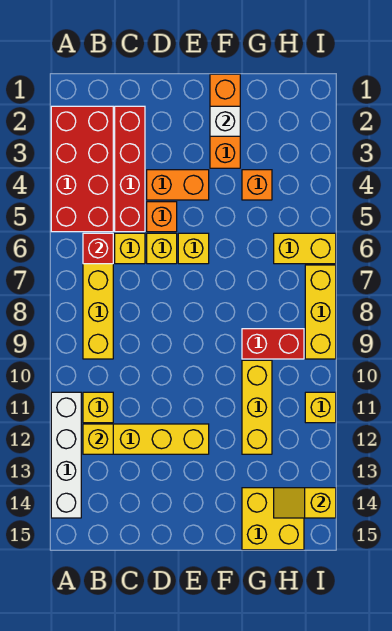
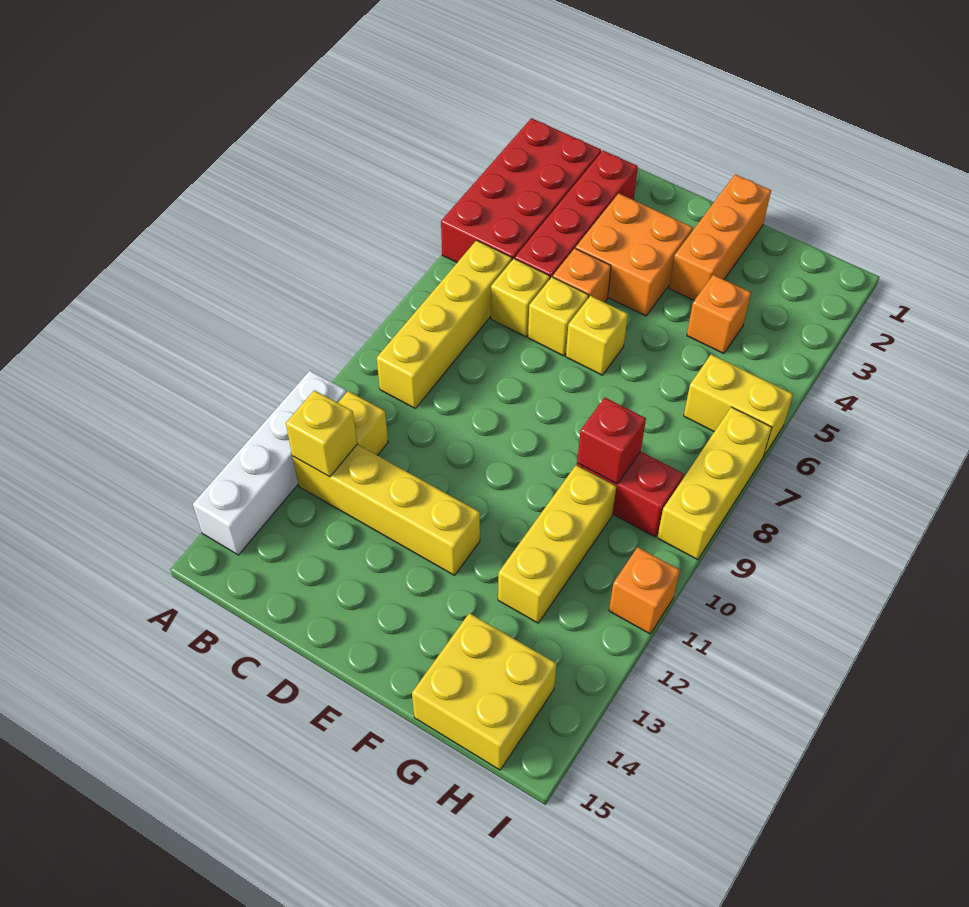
red 1x1 brick [83,233,113,264] -> red 1x1 brick moved to [577,397,646,484]
orange 1x2 brick [147,170,209,200] -> orange 2x2 brick [576,193,693,316]
white 1x1 brick [210,106,240,136] -> none
yellow 1x2 slope [274,488,336,518] -> none
yellow 1x1 brick [305,392,336,423] -> orange 1x1 brick [609,547,680,634]

